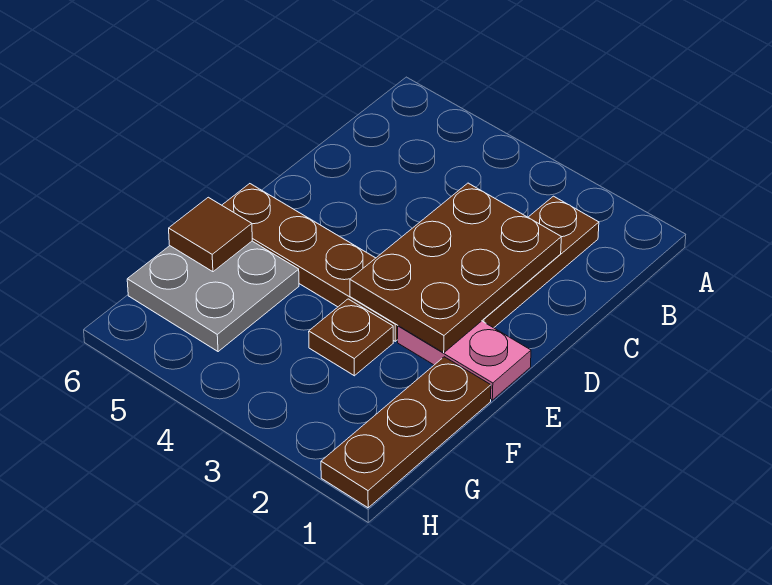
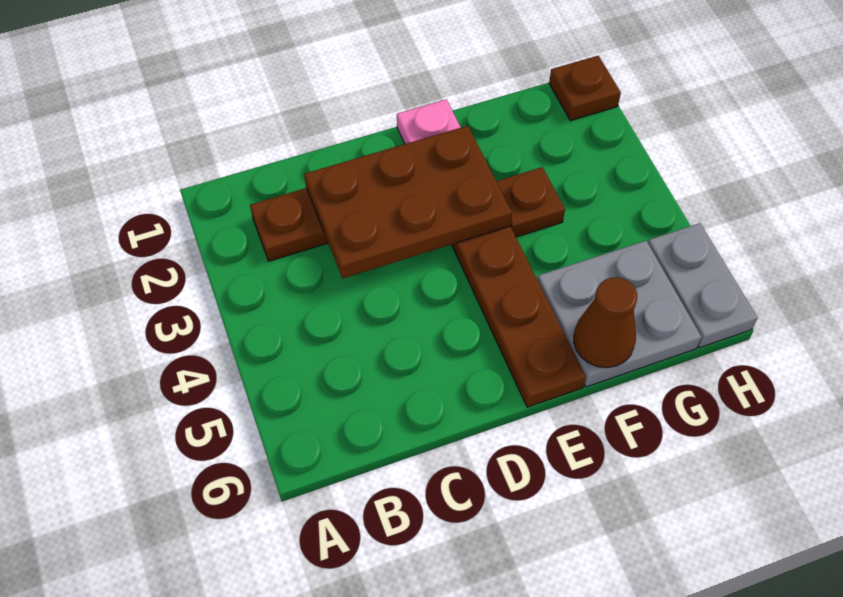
brown 1x3 plate [321,357,491,508] -> brown 1x1 plate [549,56,621,121]
brown 1x1 tile [169,197,252,272] -> brown 1x1 cone [574,278,637,368]
none -> grey 1x2 plate [648,223,758,348]

